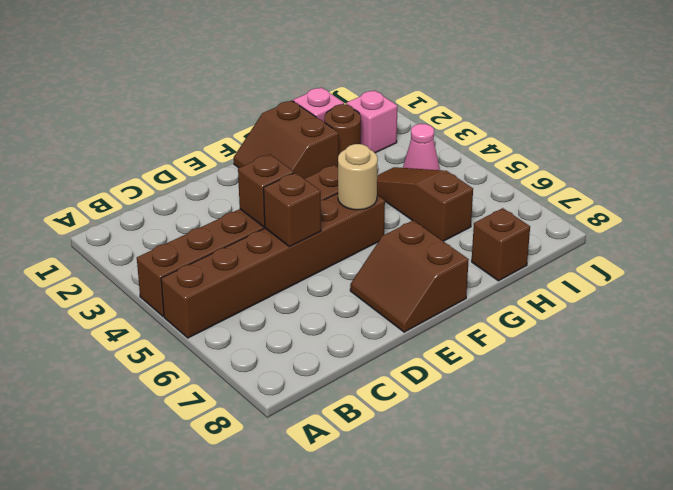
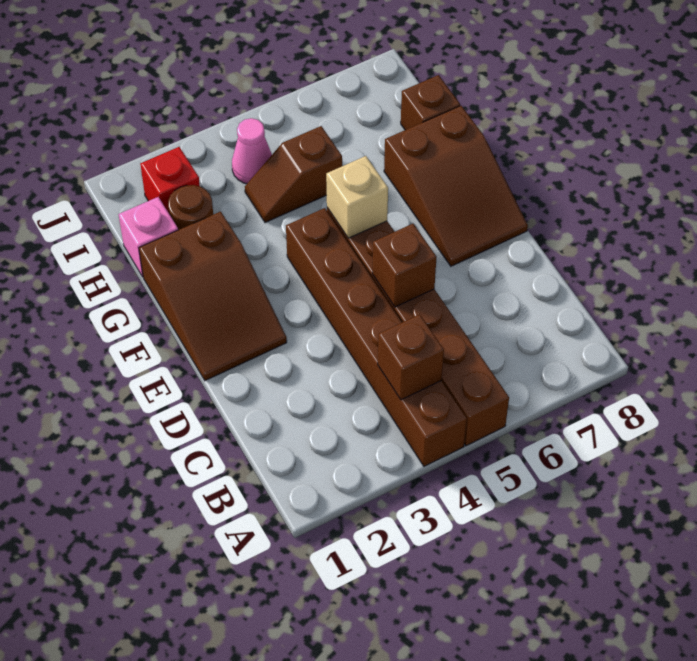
brown 1x1 brick [238,154,294,227] -> brown 1x1 brick moved to [378,314,444,400]
brown 2x2 slope [350,220,469,332] -> brown 2x3 slope [384,106,528,266]
brown 2x2 slope [234,100,339,179] -> brown 2x3 slope [139,212,287,381]
tan 1x1 round brick [338,144,378,210] -> tan 1x1 brick [326,156,388,238]
brown 1x3 slope [377,167,473,241] -> brown 1x2 slope [245,126,342,223]
pink 1x1 brick [346,90,397,153] -> red 1x1 brick [140,147,200,213]

